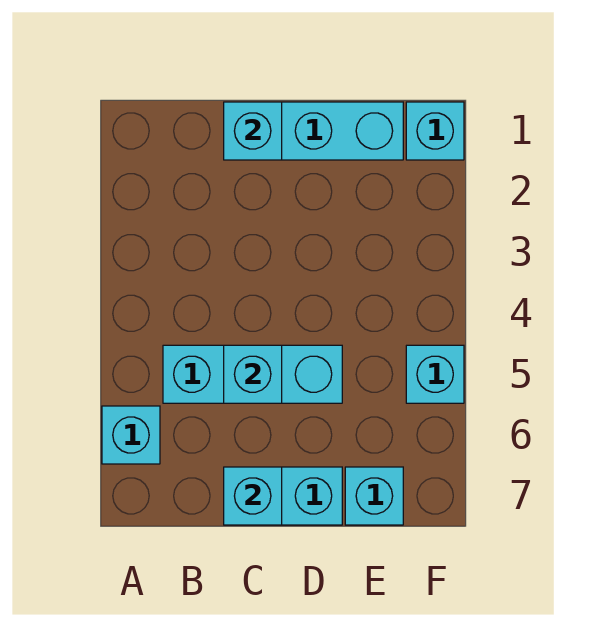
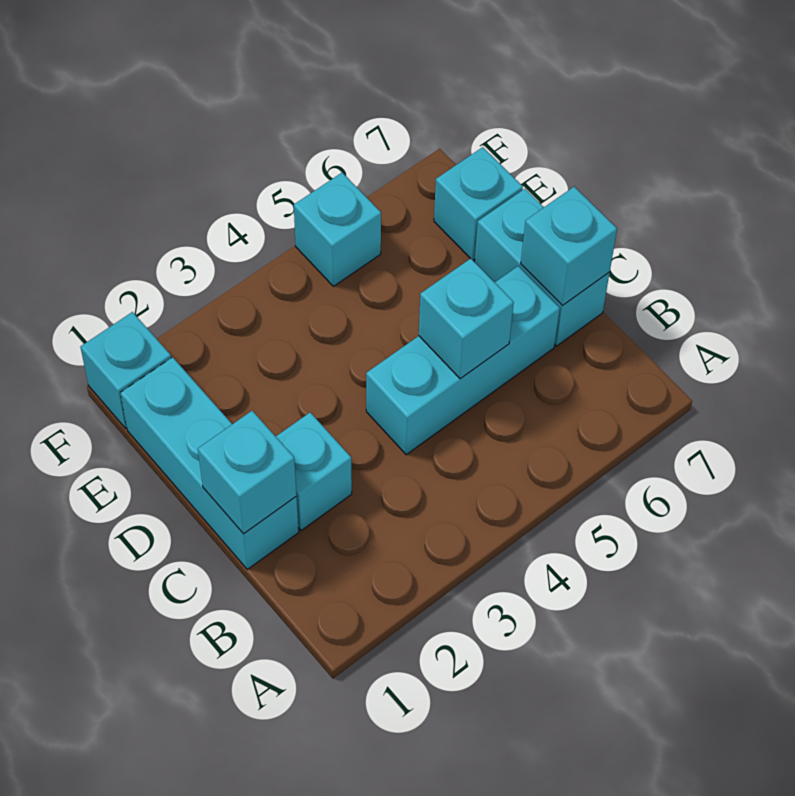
cyan 1x1 brick [102,406,160,464] -> cyan 1x1 brick moved to [276,412,352,530]
cyan 1x3 brick [163,345,342,403] -> cyan 1x3 brick turned to [366,266,560,455]

